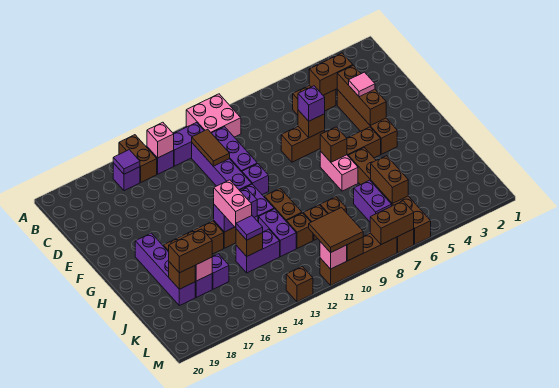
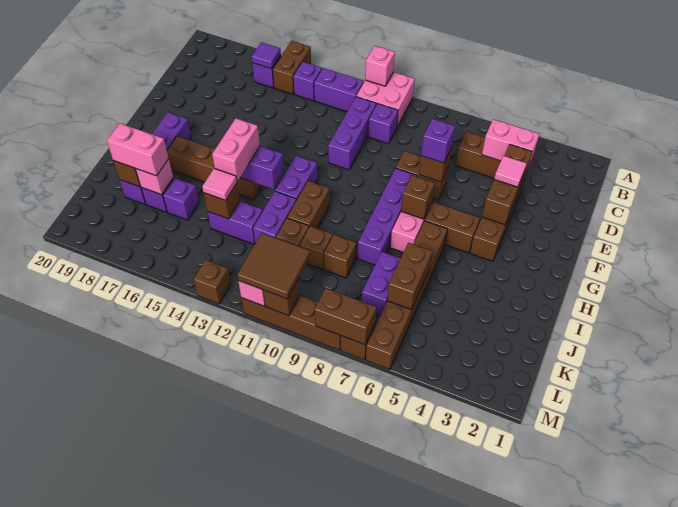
pink 1x1 brick [147,122,174,158] -> pink 1x1 brick moved to [365,46,395,86]
brown 1x2 brick [309,53,353,95] -> pink 1x2 brick [482,119,539,167]
purple 1x4 brick [192,143,252,190] -> purple 1x4 brick moved to [357,168,417,265]
brown 1x2 tile [192,129,230,166] -> none
purple 1x1 brick [242,164,269,195] -> purple 1x1 brick moved to [368,104,398,144]
purple 1x1 tile [236,216,263,240] -> pink 1x1 tile [202,168,237,200]
brown 1x2 brick [169,229,212,273] -> pink 1x2 brick [107,123,169,176]

